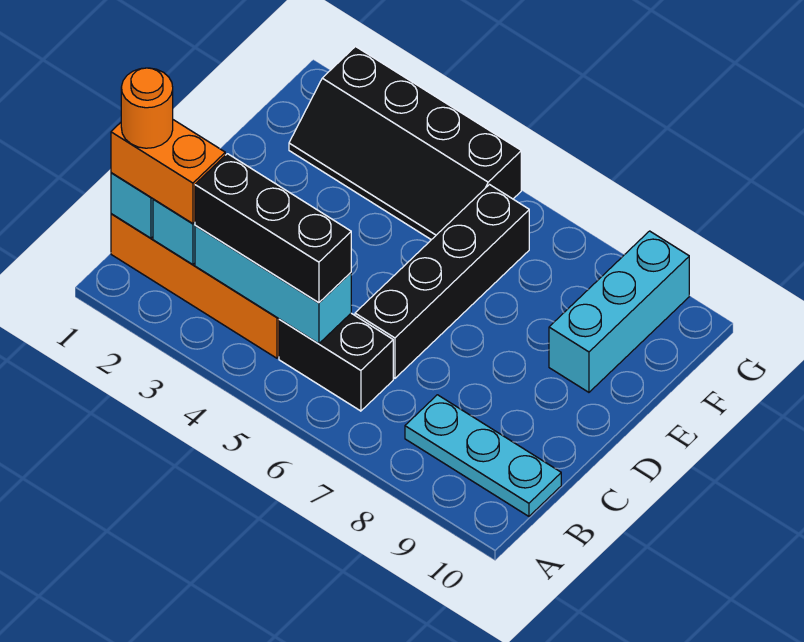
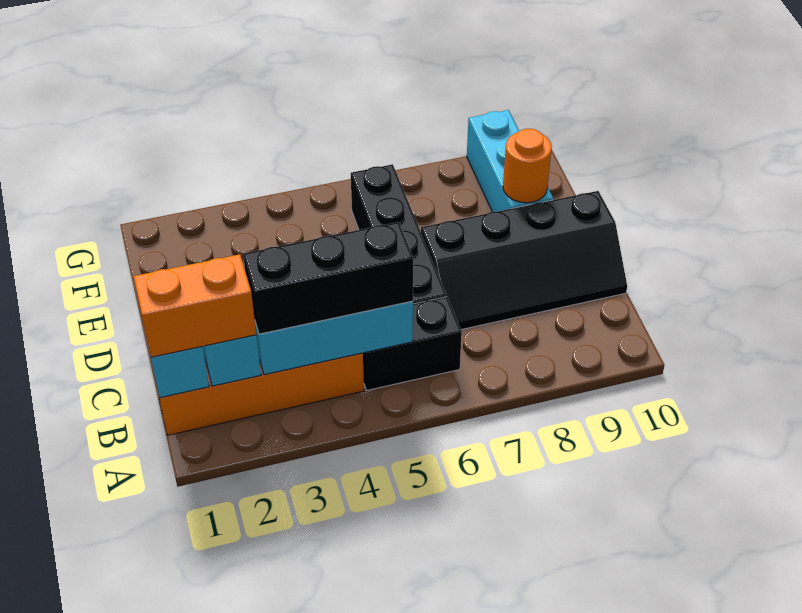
orange 1x1 round brick [121,68,173,148] -> orange 1x1 round brick moved to [503,129,552,203]
cyan 1x3 plate [405,395,561,516] -> none
black 2x4 slope [289,47,521,240] -> black 2x4 slope moved to [421,191,627,330]

